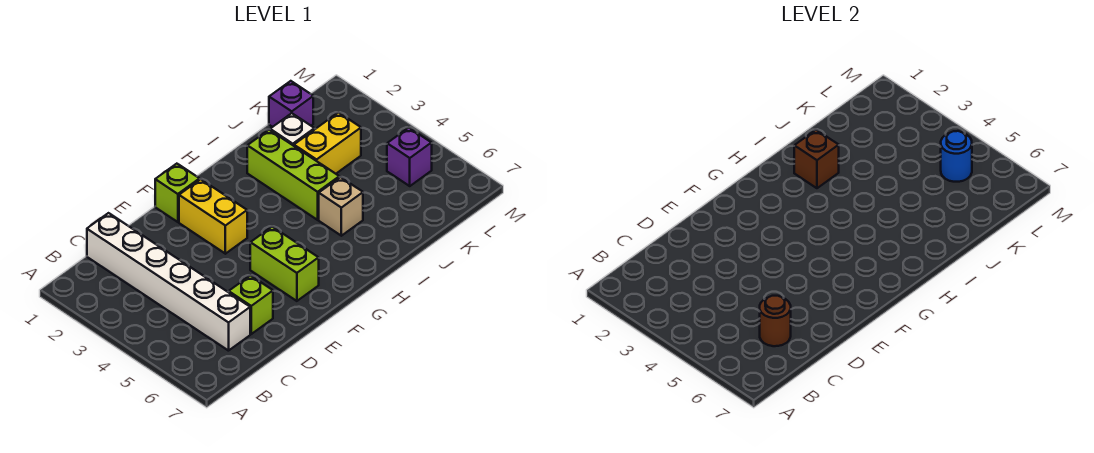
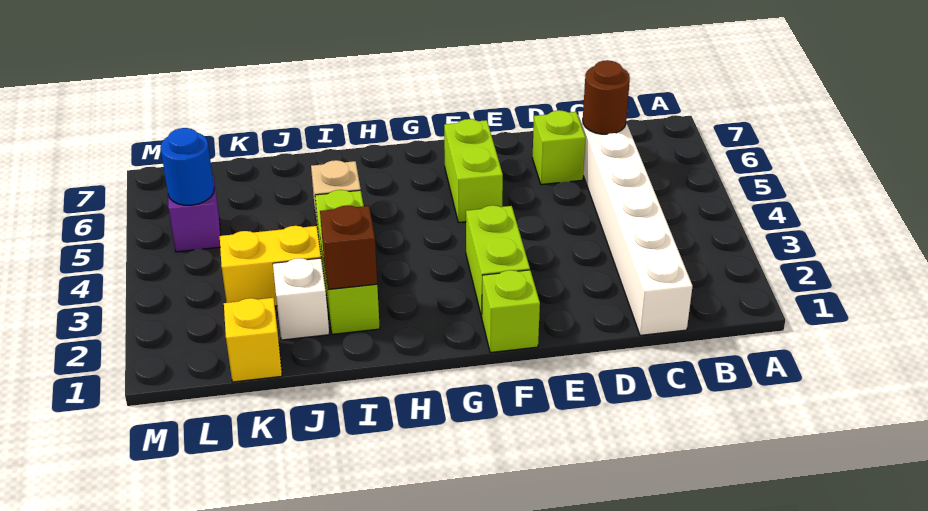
yellow 1x2 brick [179,179,247,254] -> lime 1x2 brick [466,205,530,317]
purple 1x1 brick [269,81,313,127] -> yellow 1x1 brick [224,298,282,382]

